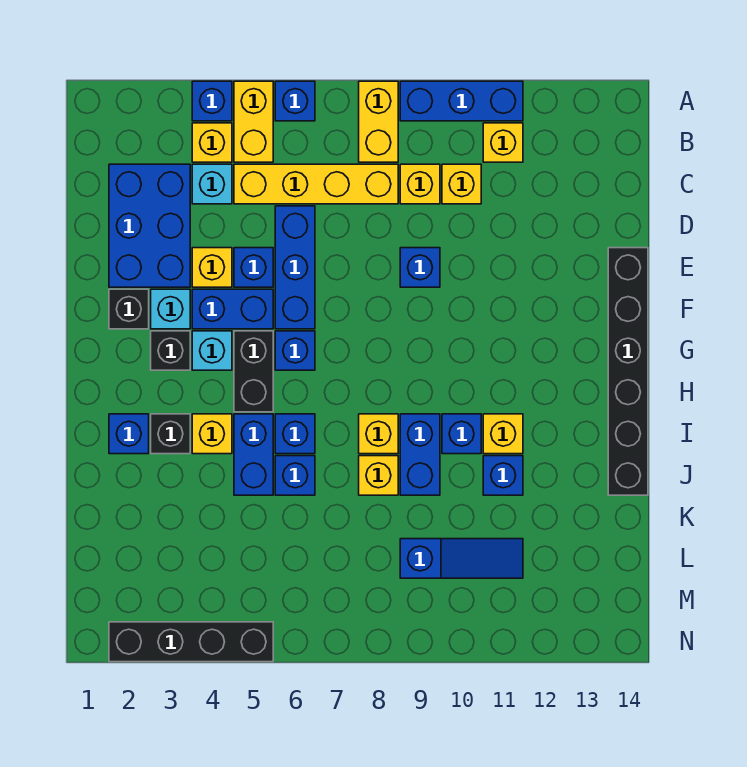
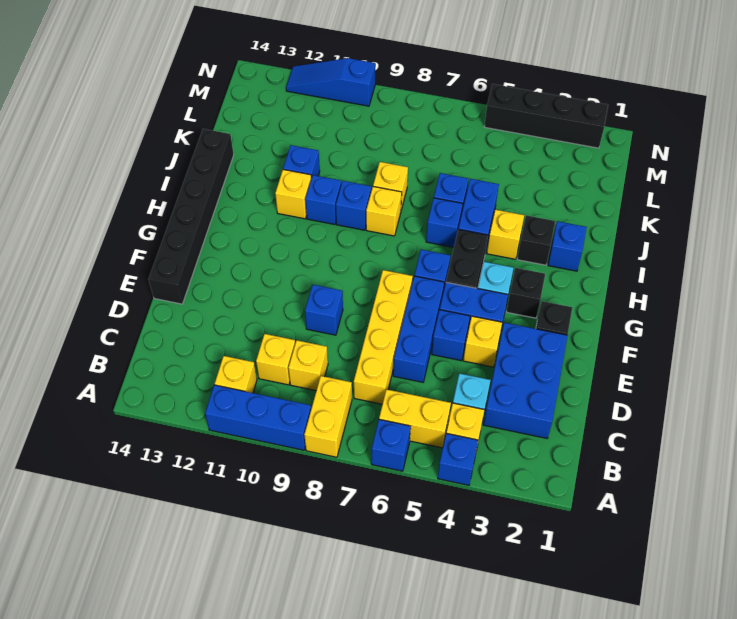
yellow 1x2 brick [234,81,273,162] -> yellow 1x2 brick turned to [379,389,451,448]
yellow 1x4 brick [234,164,398,204] -> yellow 1x4 brick turned to [354,270,413,404]
cyan 1x1 brick [151,289,190,329] -> none
blue 1x2 brick [400,414,440,495] -> blue 1x1 brick [336,181,371,230]
blue 1x3 slope [400,539,523,578] -> blue 1x3 slope moved to [286,58,375,106]

